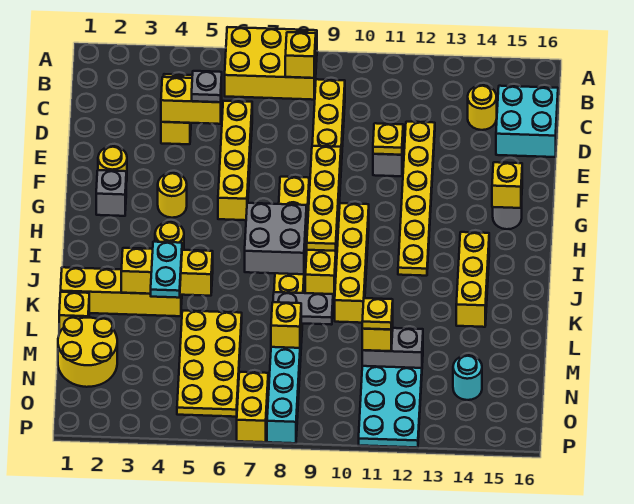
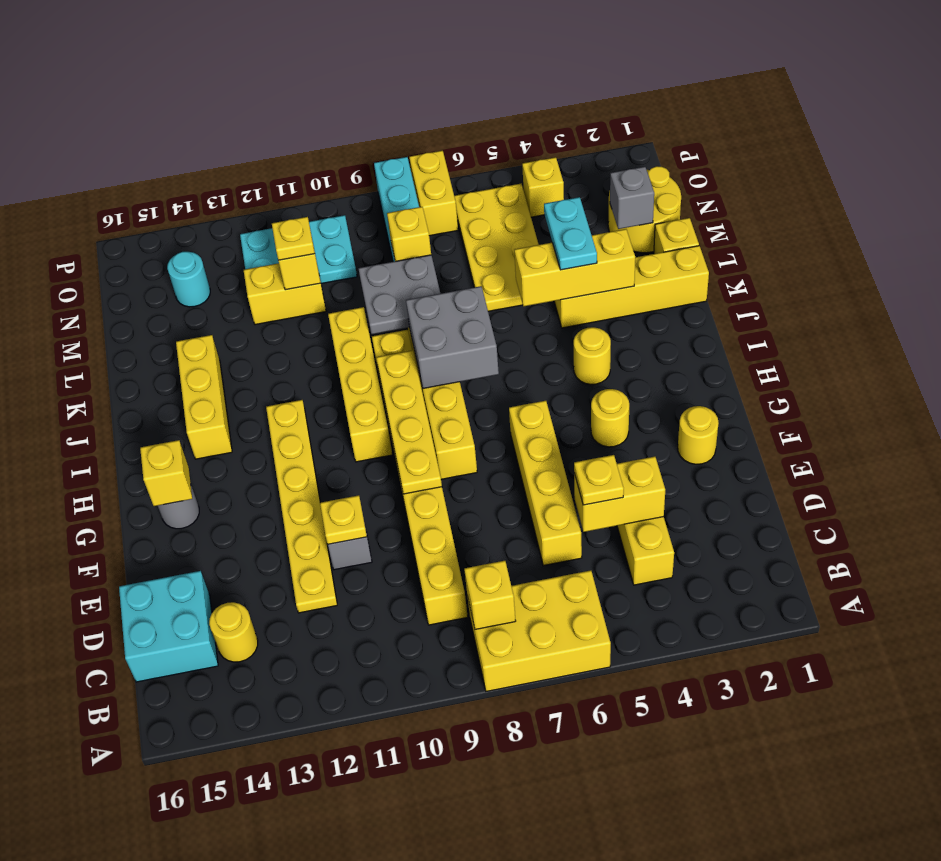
grey 1x1 plate [192,71,222,102] -> yellow 1x1 plate [574,455,624,505]
grey 1x1 brick [96,170,126,216] -> grey 1x1 brick moved to [610,167,654,229]
grey 1x2 plate [273,292,333,325] -> grey 2x2 plate [358,255,440,334]
grey 1x2 brick [362,328,423,368] -> yellow 1x2 brick [244,263,326,325]
cyan 2x3 plate [359,366,422,448] -> cyan 2x3 plate turned to [240,215,357,283]
none -> yellow 1x1 brick [522,157,564,217]

